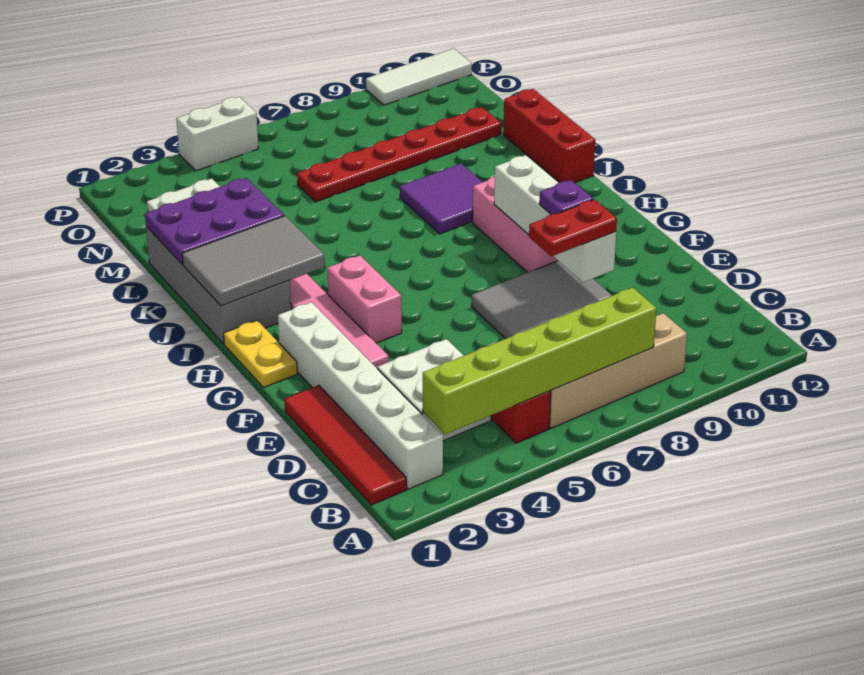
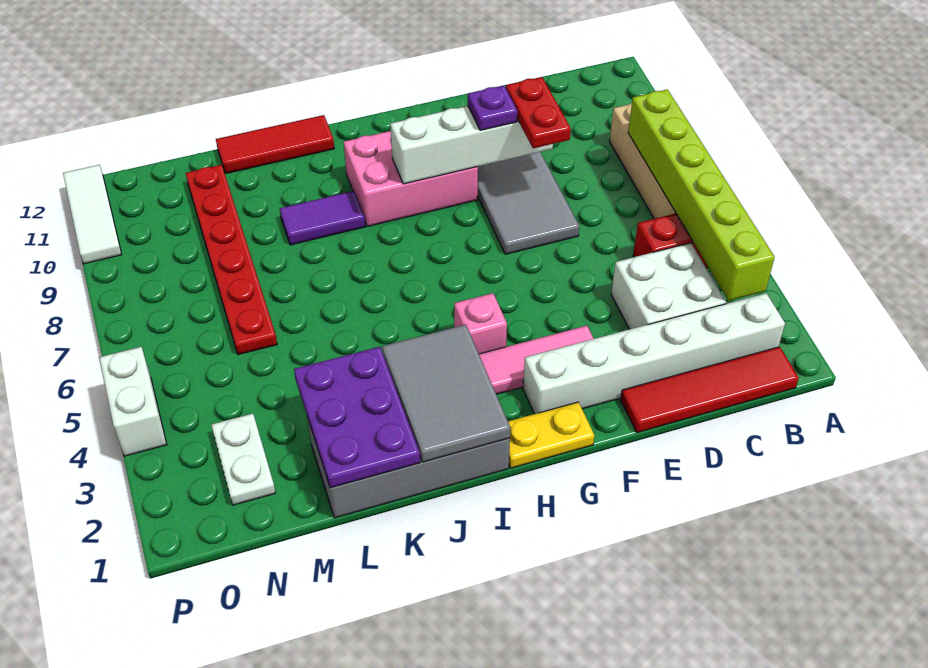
pink 1x2 brick [327,255,402,343] -> pink 1x1 brick [454,293,507,354]
purple 2x2 tile [400,164,482,234] -> purple 1x2 tile [280,191,365,245]
red 1x3 brick [503,89,595,183] -> red 1x3 tile [216,115,334,174]

